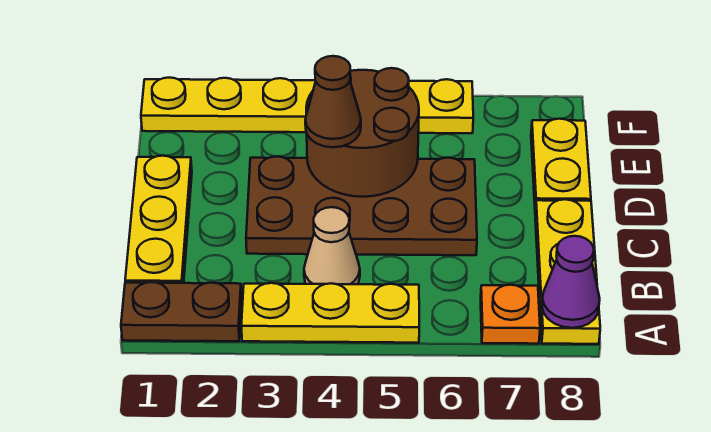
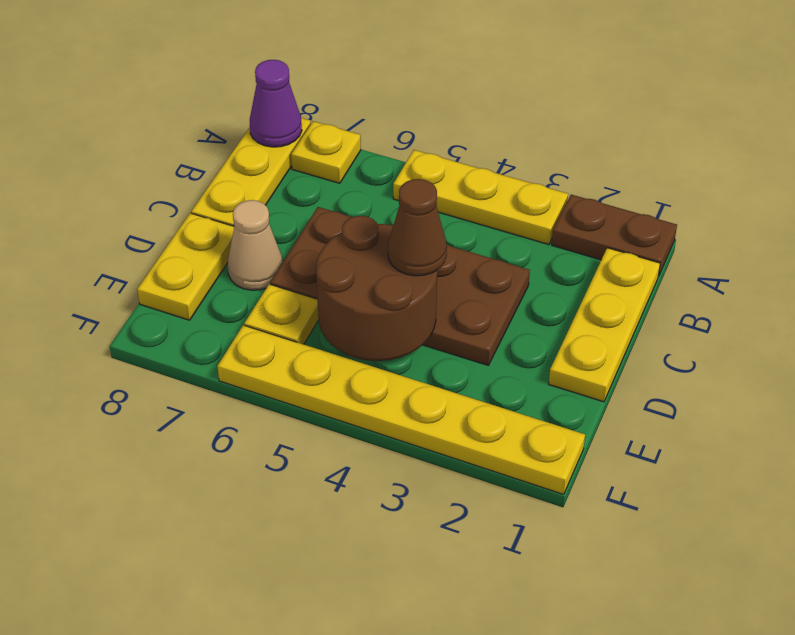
orange 1x1 plate [481,285,540,344] -> yellow 1x1 plate [291,121,361,183]
tan 1x1 cone [304,207,360,284] -> tan 1x1 cone moved to [228,200,282,290]
none -> yellow 1x1 plate [244,284,319,344]

